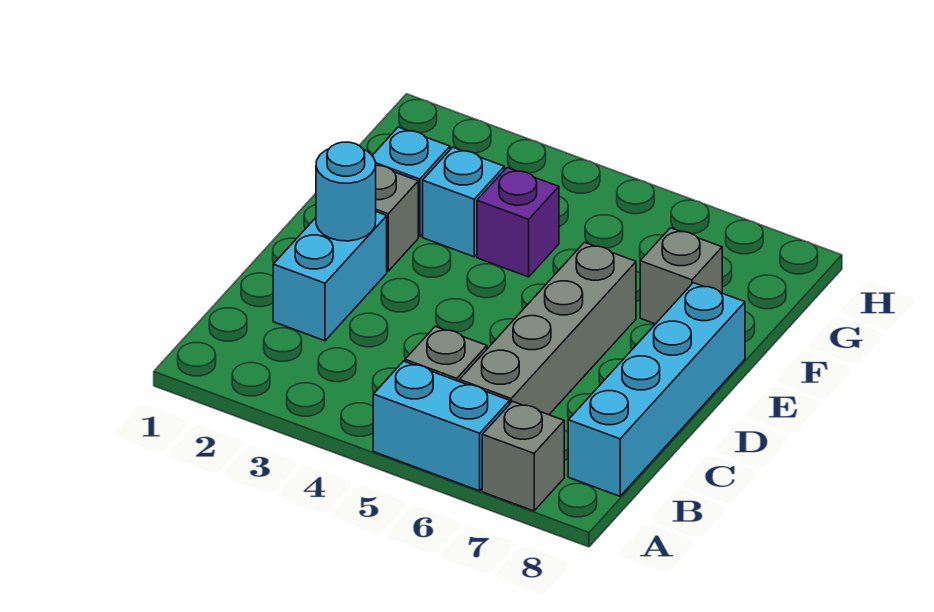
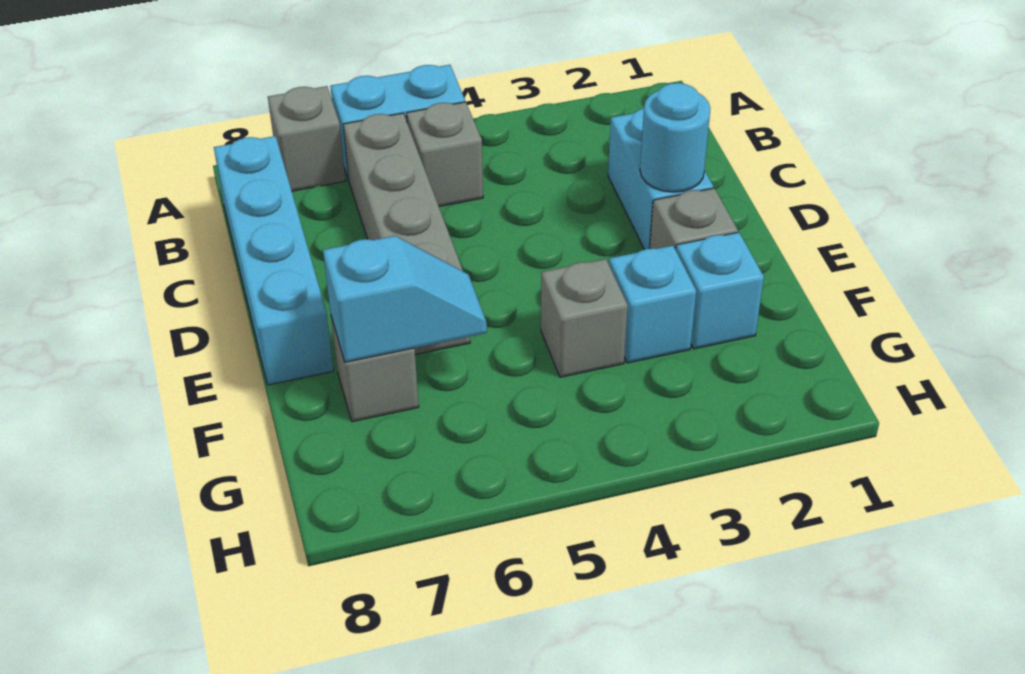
purple 1x1 brick [477,167,559,277] -> grey 1x1 brick [541,259,628,377]
none -> cyan 1x2 slope [323,236,487,362]

